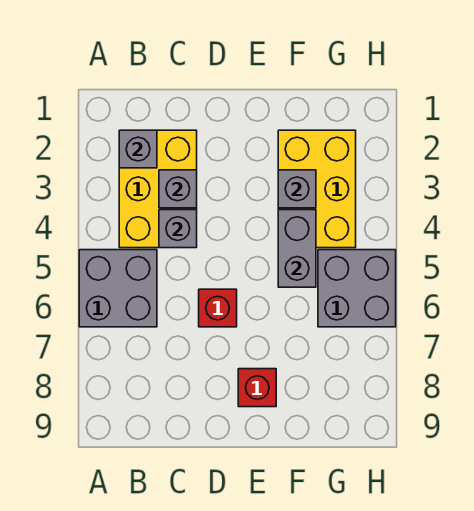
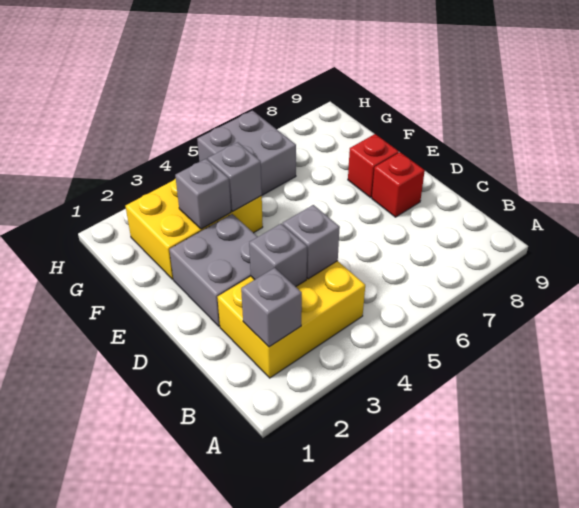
grey 2x2 brick [79,250,157,327] -> grey 2x2 brick moved to [169,214,258,326]
red 1x1 brick [199,289,237,327] -> red 1x1 brick moved to [372,152,425,217]
grey 1x2 brick [278,210,316,287] -> grey 1x1 brick [208,142,262,211]

